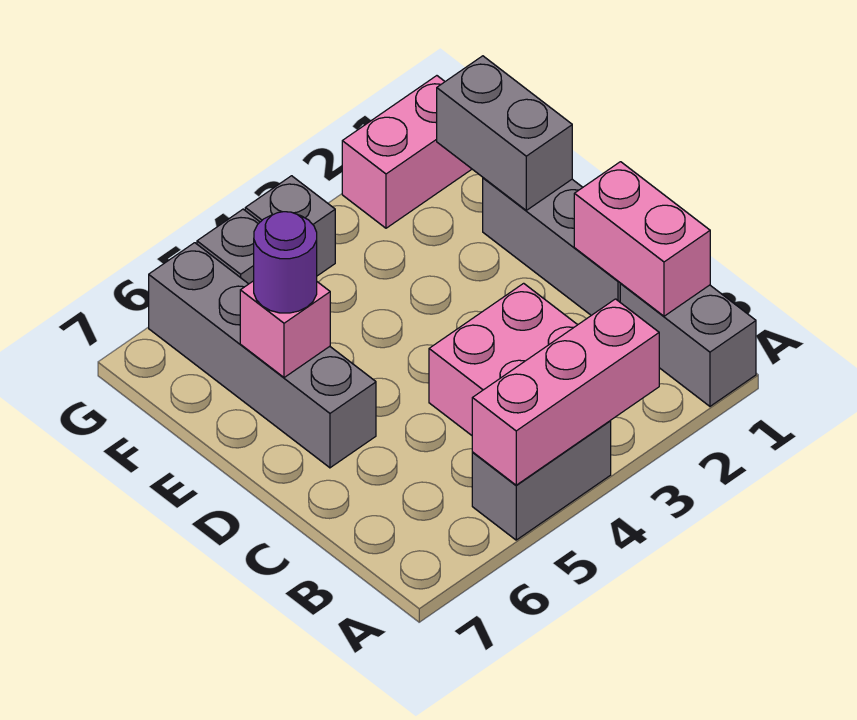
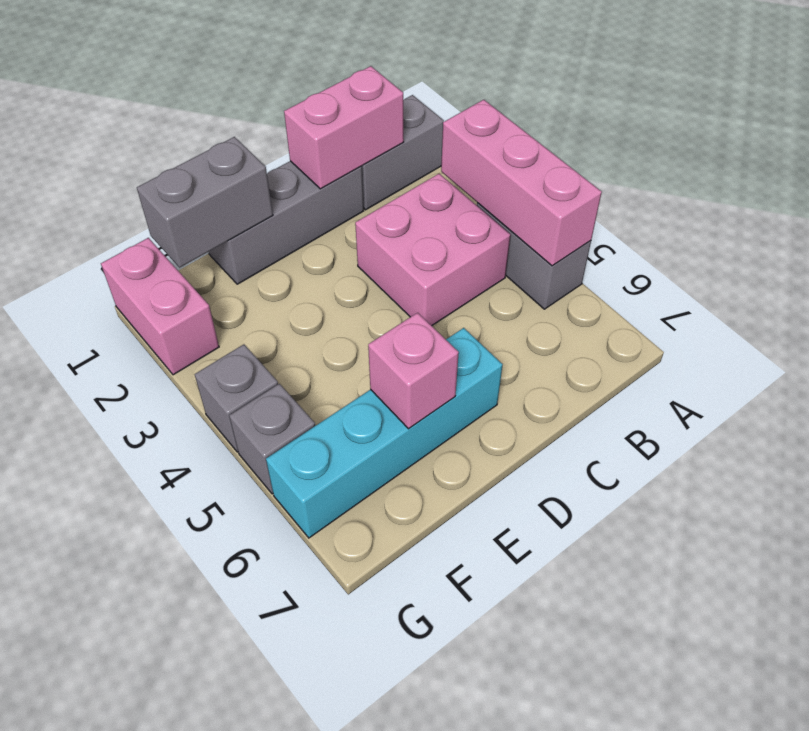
grey 1x4 brick [149,243,376,468] -> cyan 1x4 brick [266,328,503,538]
purple 1x1 round brick [254,212,317,313] -> none

